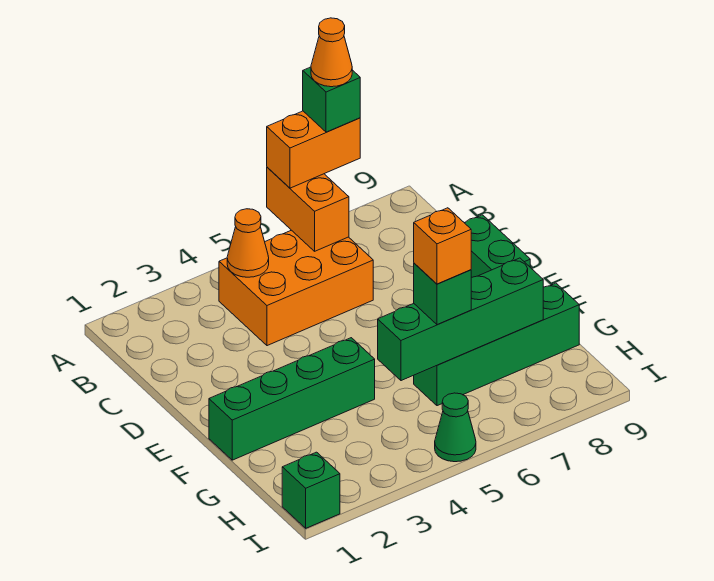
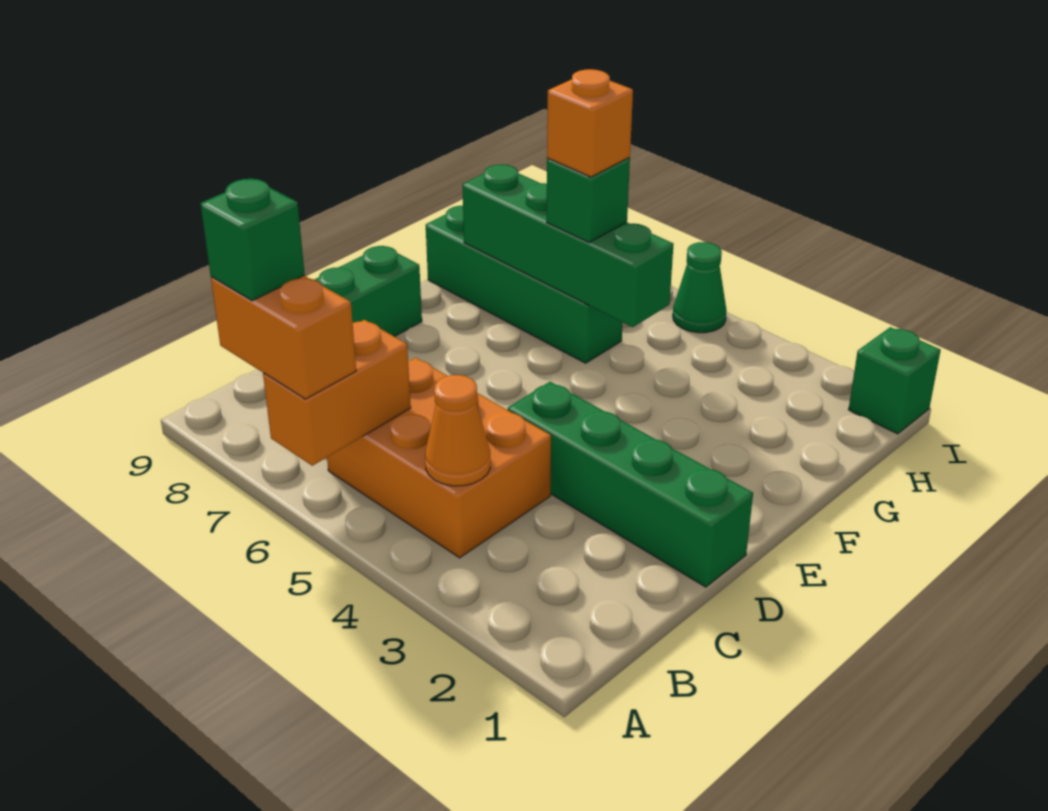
orange 1x1 cone [311,18,352,87] -> none
green 1x4 brick [209,338,375,460] -> green 1x4 brick moved to [508,382,753,587]

